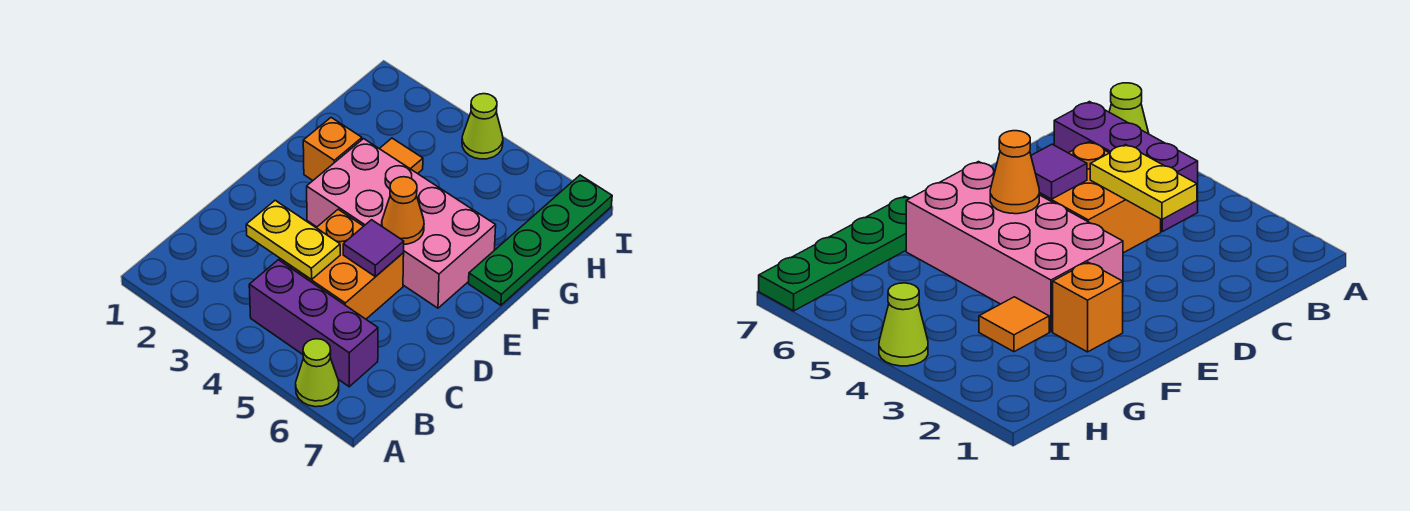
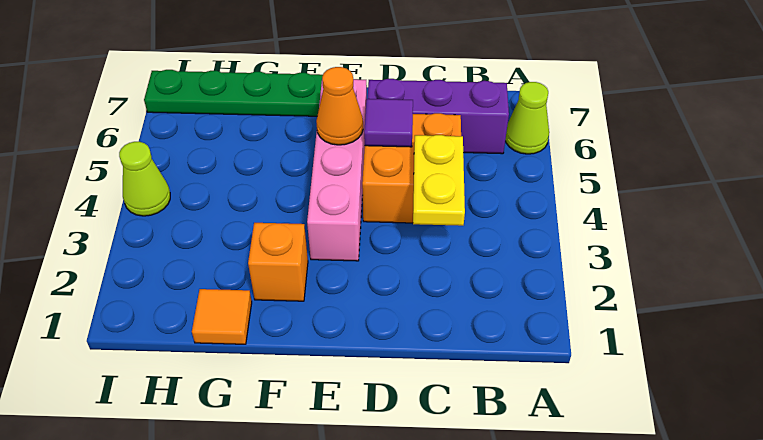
purple 1x3 brick [249,260,378,387] -> purple 1x3 brick turned to [368,79,509,154]
pink 2x4 brick [307,139,496,308] -> pink 1x4 brick [307,79,367,261]
orange 1x1 tile [379,138,423,174] -> orange 1x1 tile moved to [192,289,252,344]

